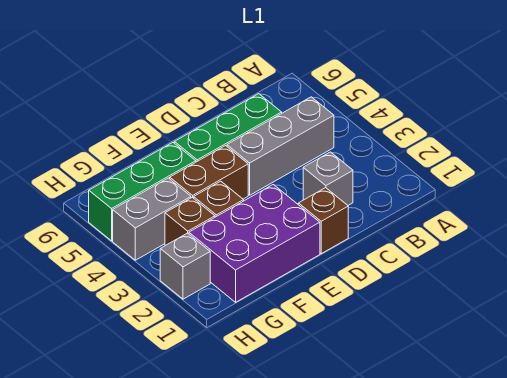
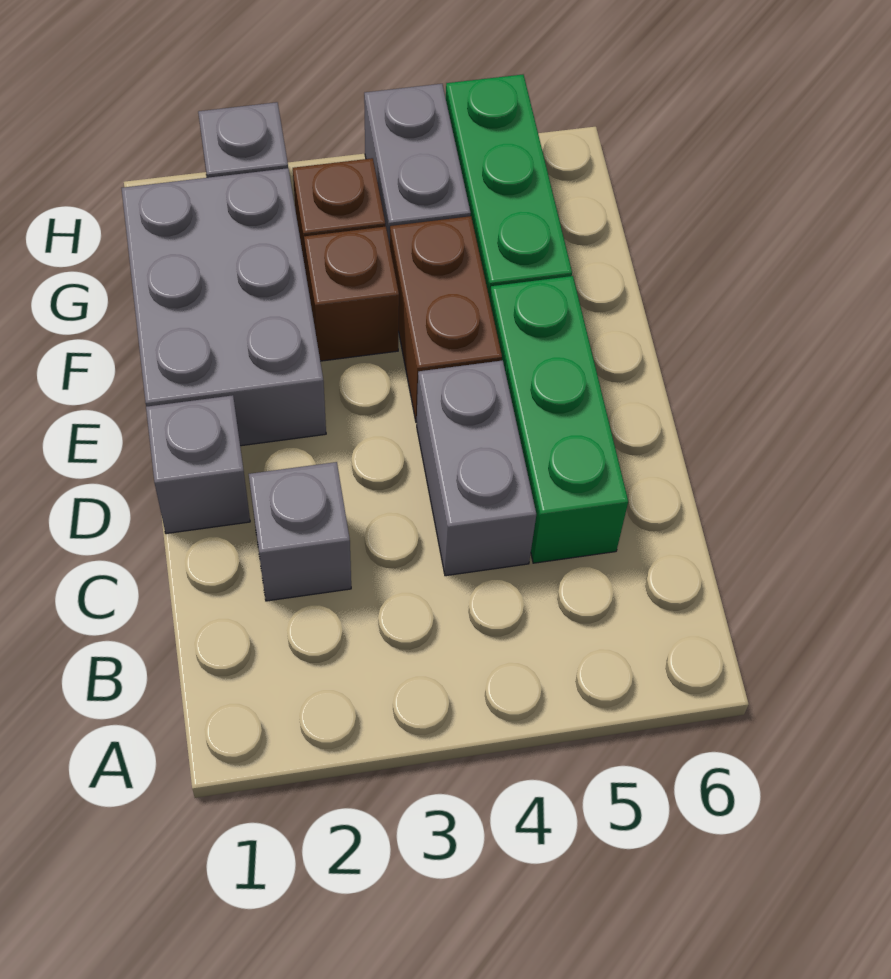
grey 1x3 brick [227,97,334,195] -> grey 1x2 brick [417,360,536,576]
brown 1x1 brick [298,188,348,254] -> grey 1x1 brick [146,395,250,534]
purple 2x3 brick [189,185,320,302] -> grey 2x3 brick [122,168,326,446]

